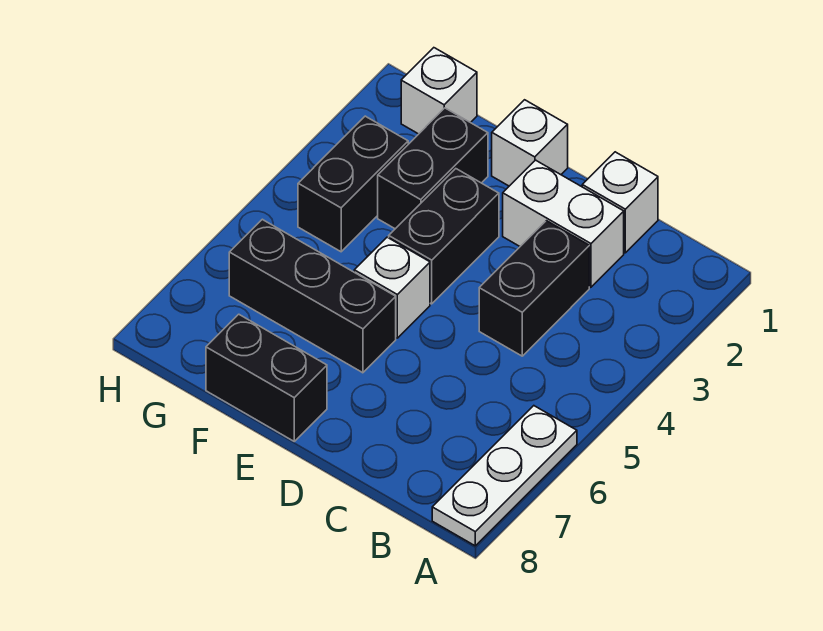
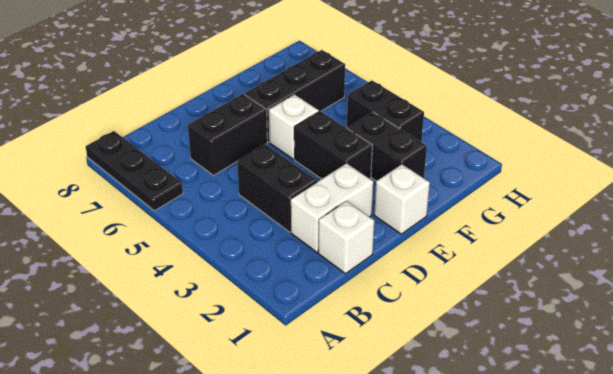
white 1x3 plate [432,406,577,546] -> black 1x3 plate [86,131,183,211]
black 1x2 brick [206,314,327,441] -> black 1x2 brick moved to [188,94,267,175]
white 1x1 brick [401,48,477,134] -> none

